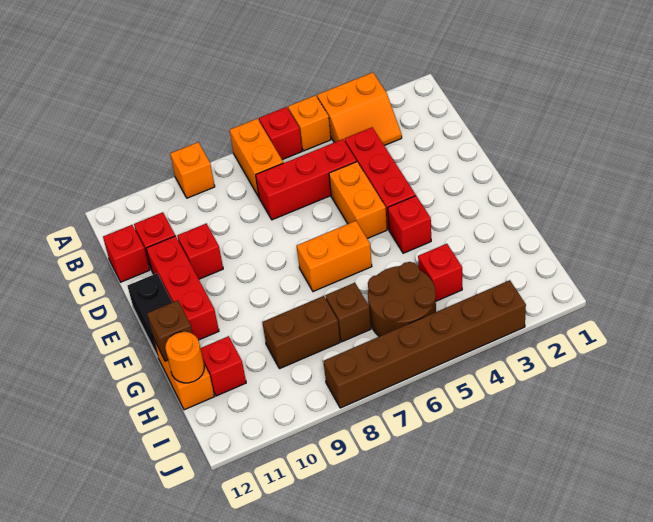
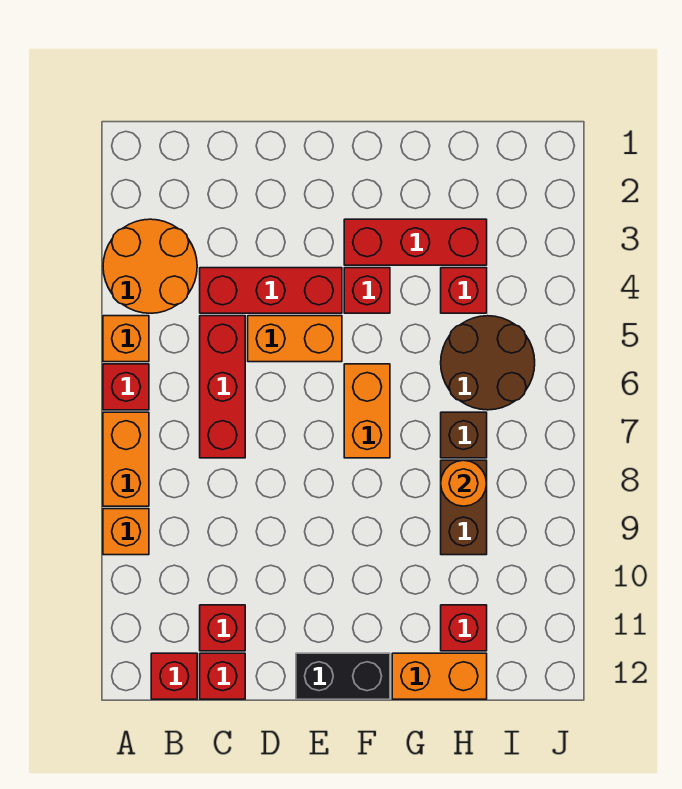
orange 2x2 slope [317,72,402,146] -> orange 2x2 round brick [103,219,197,313]
orange 1x2 brick [230,119,283,197] -> orange 1x2 brick turned to [103,412,149,506]
red 1x1 brick [177,223,223,279] -> red 1x1 brick moved to [151,653,197,699]
red 1x3 brick [146,236,219,340] -> red 1x3 brick moved to [344,219,487,265]
brown 1x1 brick [147,300,193,361] -> none
orange 1x1 round brick [165,332,204,383] -> orange 1x1 round brick moved to [441,460,487,506]
brown 1x6 brick [323,280,526,408] -> none

